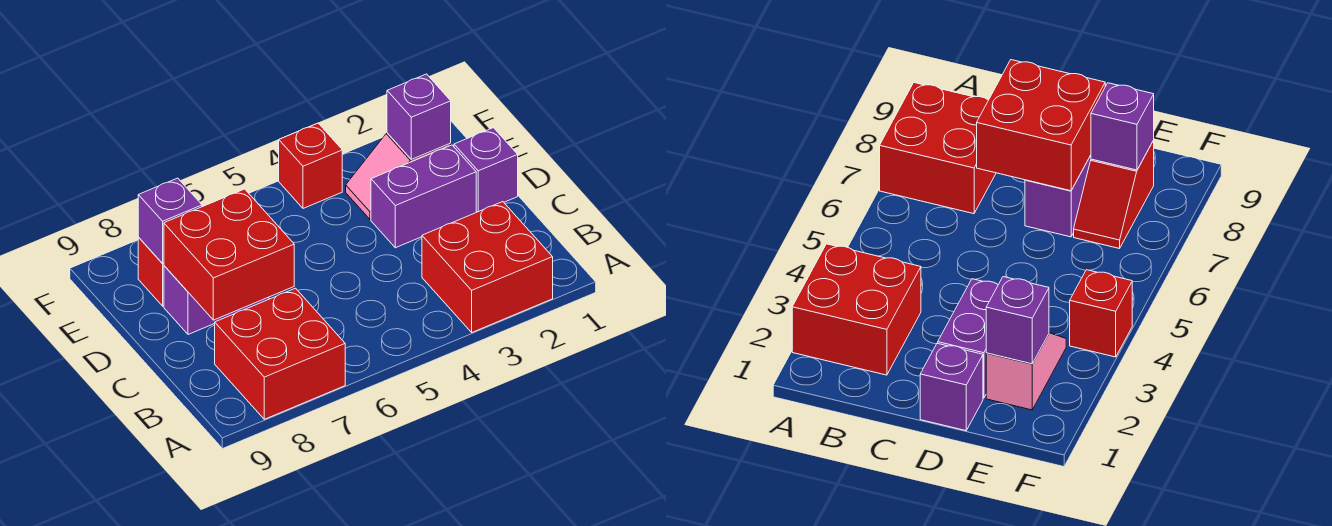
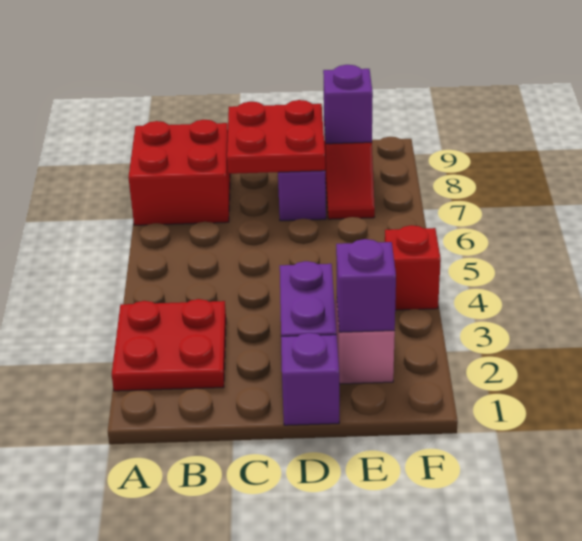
red 2x2 brick [422,202,553,332] -> red 2x2 plate [112,299,226,391]
red 2x2 brick [164,189,294,320] -> red 2x2 plate [227,100,325,174]

